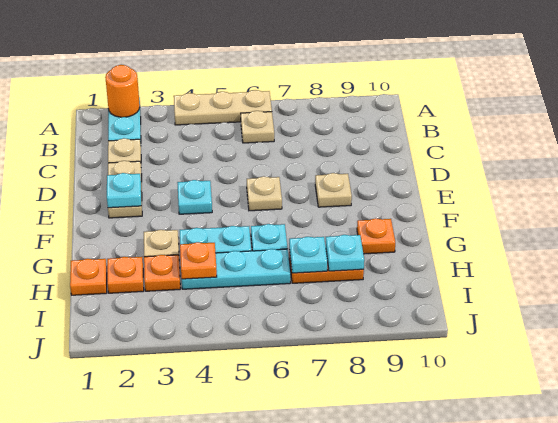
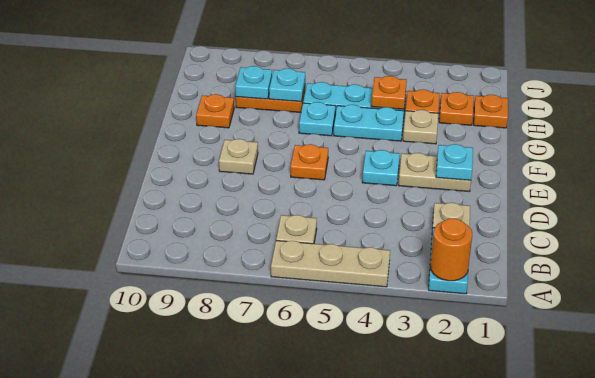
tan 1x2 plate [108,161,142,218] -> tan 1x2 plate turned to [399,153,471,192]
tan 1x1 plate [247,176,282,211] -> orange 1x1 plate [291,144,328,180]

